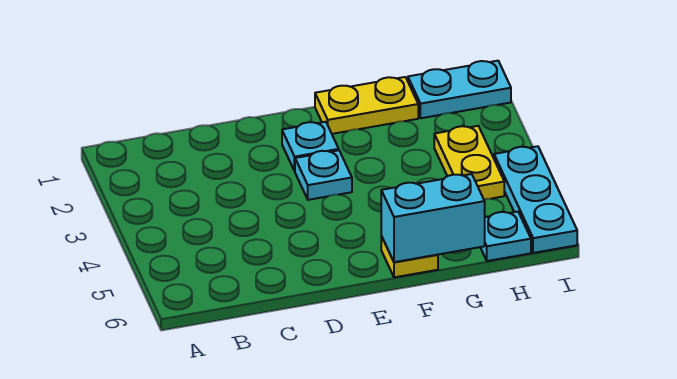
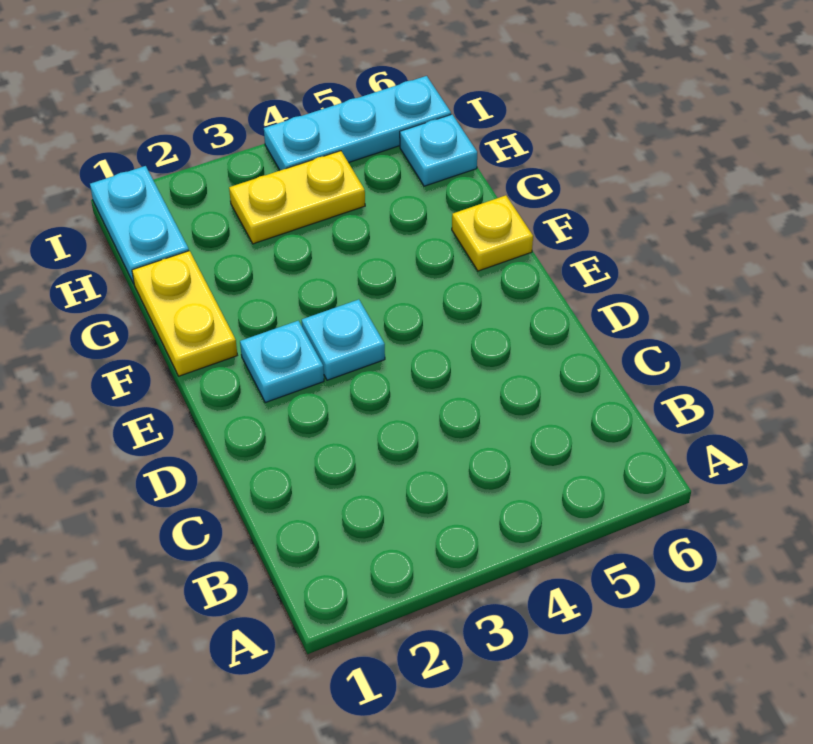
cyan 1x2 brick [381,174,485,262] -> none

